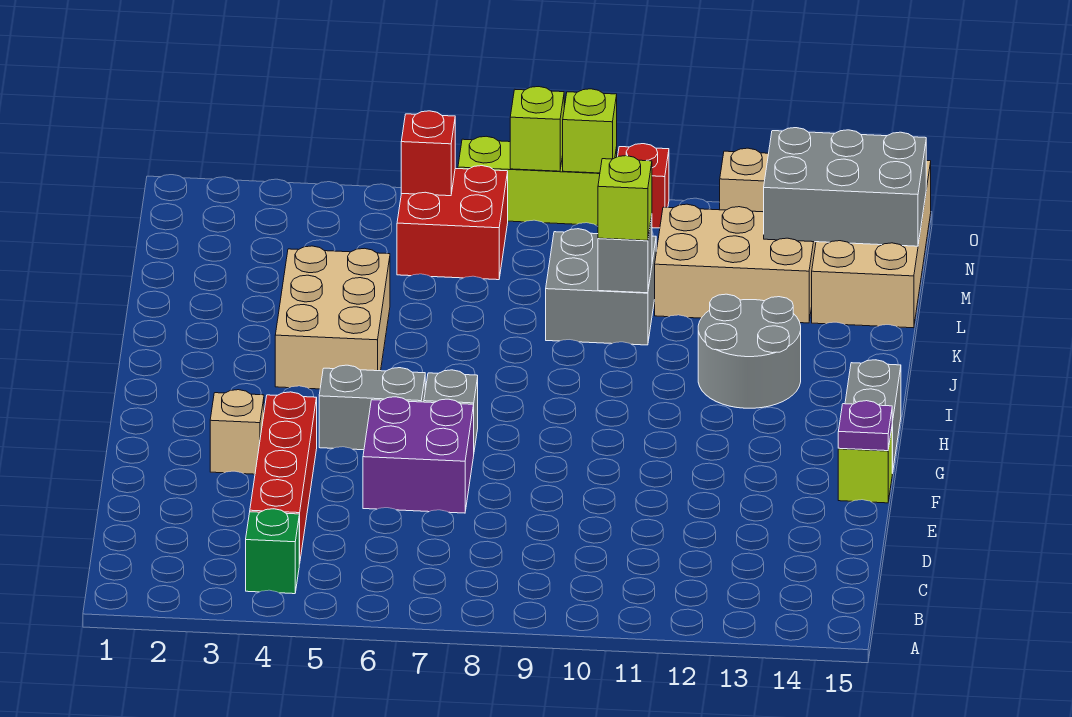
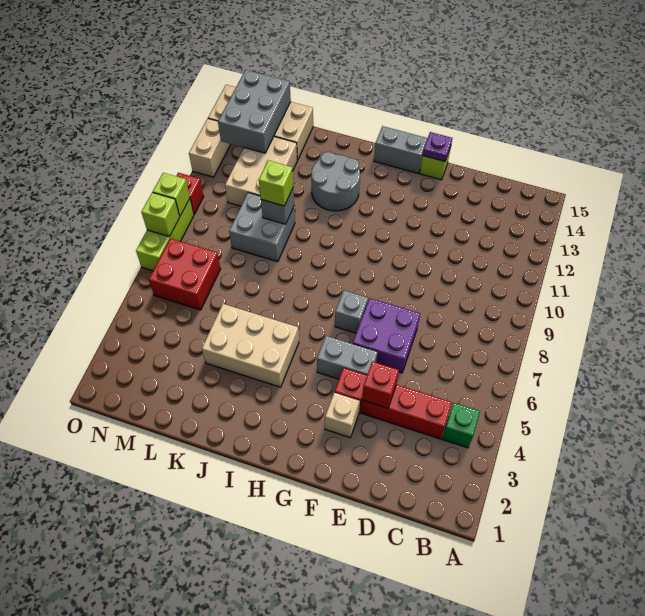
grey 1x2 brick [319,365,425,450] -> grey 1x2 brick turned to [317,336,378,379]
red 1x1 brick [401,111,455,196] -> red 1x1 brick moved to [362,362,399,408]

